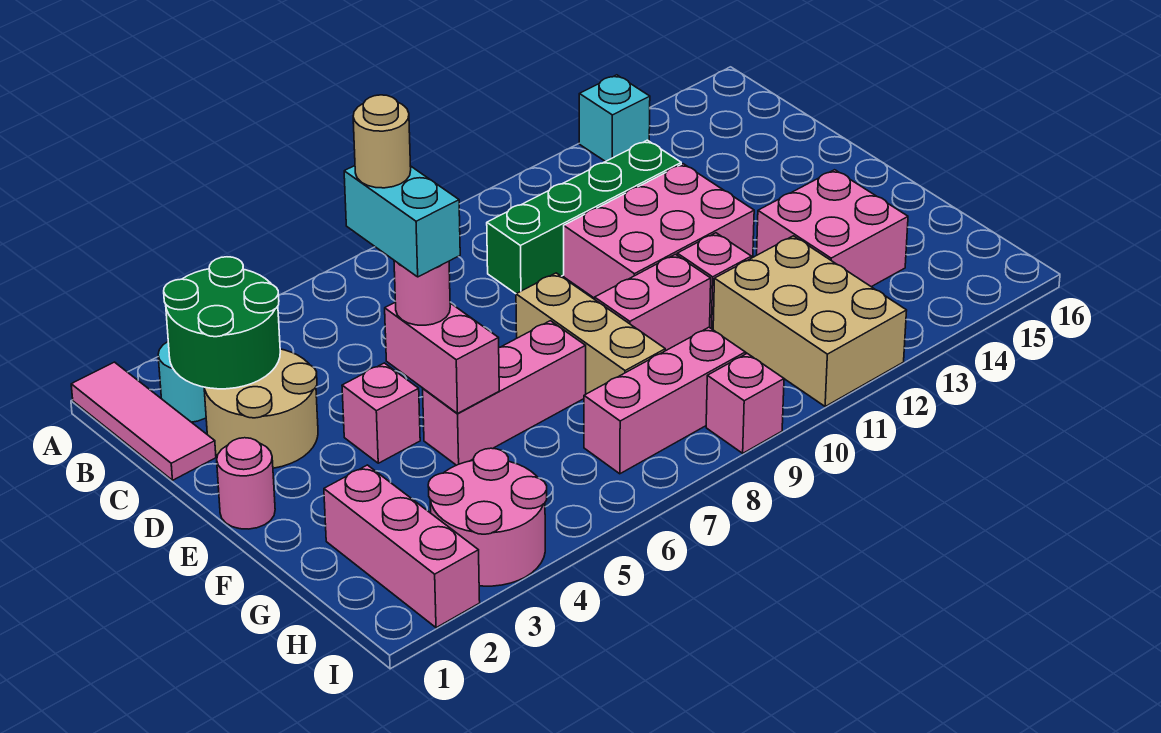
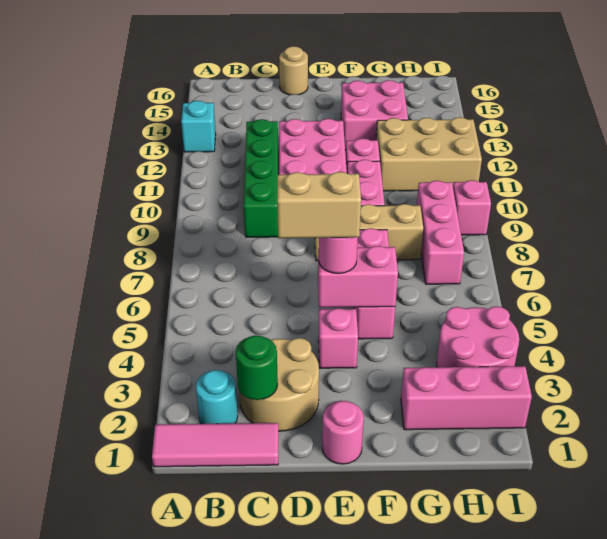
green 2x2 round brick [164,257,280,389] -> green 1x1 round brick [236,335,278,400]
cyan 1x2 brick [344,166,460,277] -> tan 1x2 brick [277,172,361,238]
tan 1x1 round brick [353,95,411,188] -> tan 1x1 round brick moved to [279,46,308,95]

